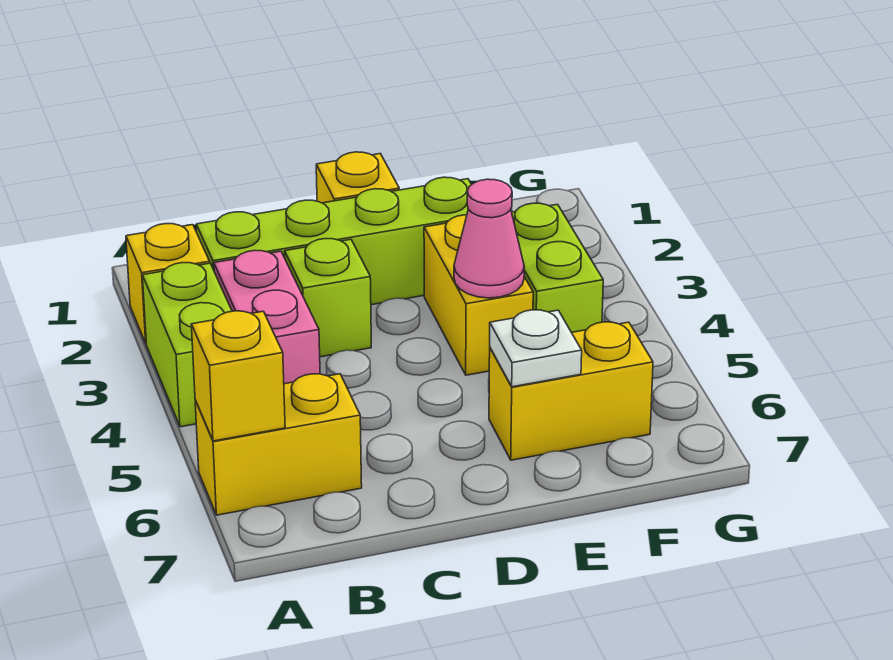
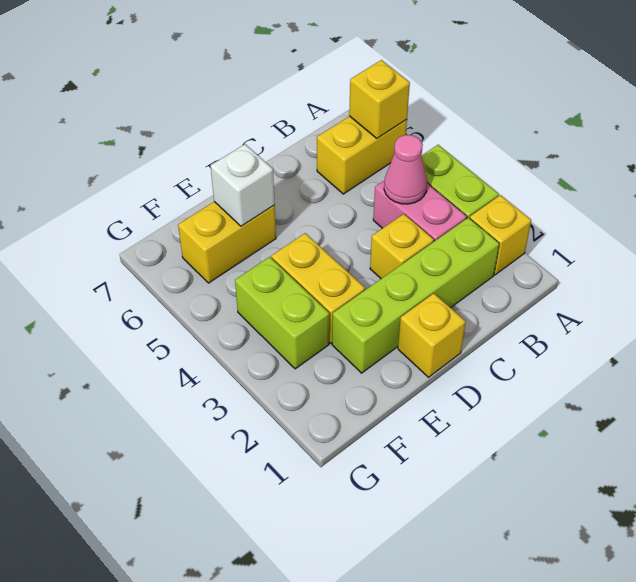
lime 1x1 brick [285,239,371,357] -> yellow 1x1 brick [370,214,434,279]
pink 1x1 cone [454,179,524,298] -> pink 1x1 cone moved to [384,135,427,204]
white 1x1 plate [490,310,582,387] -> white 1x1 brick [211,144,275,226]

